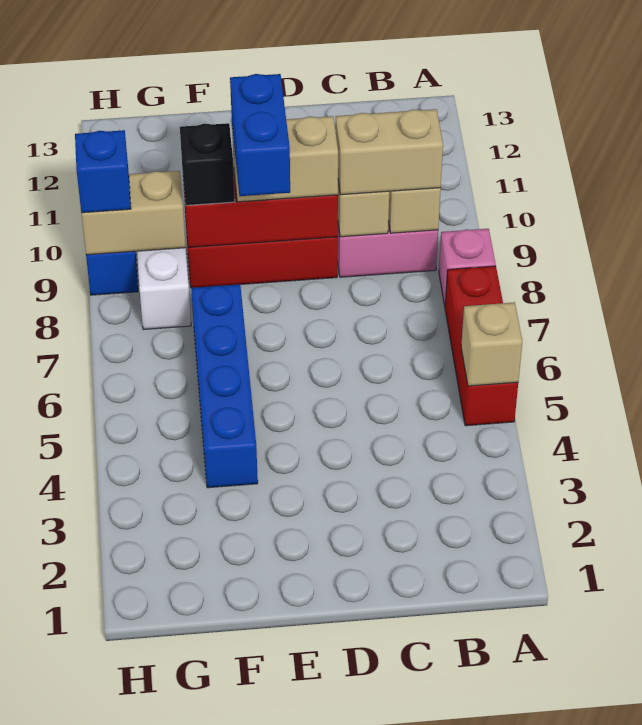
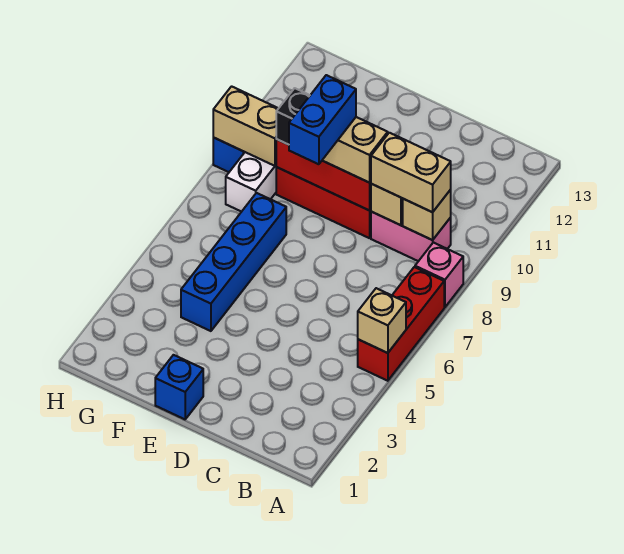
blue 1x1 brick [75,130,131,213] -> blue 1x1 brick moved to [155,355,203,419]

